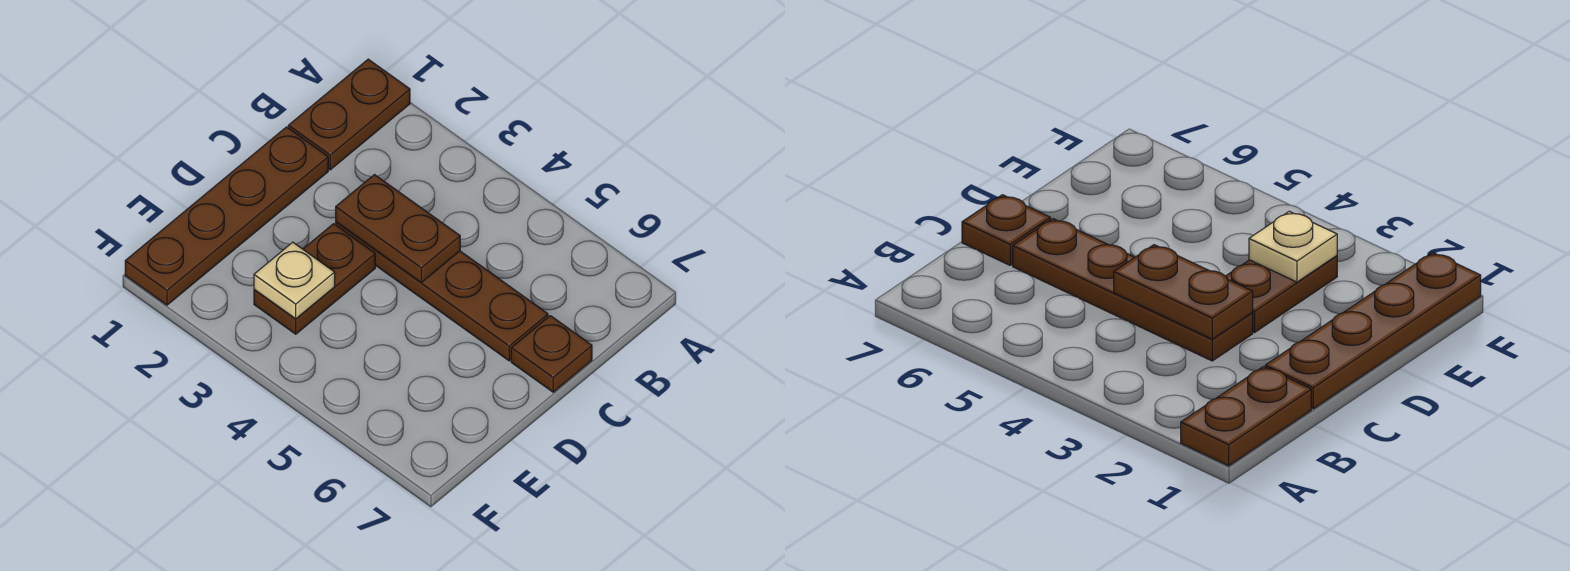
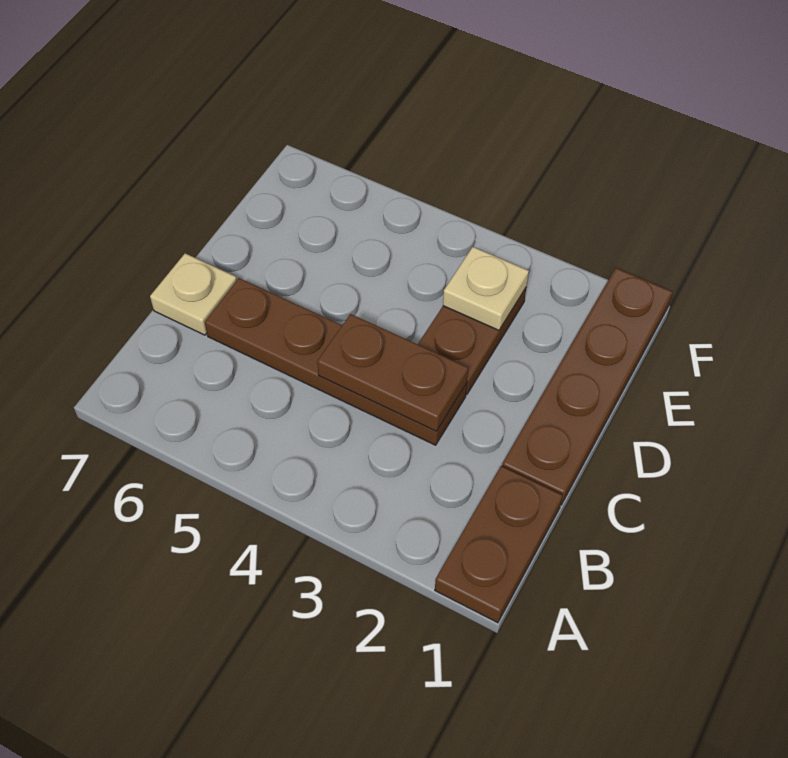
brown 1x1 plate [511,316,592,392] -> tan 1x1 plate [150,253,237,335]

